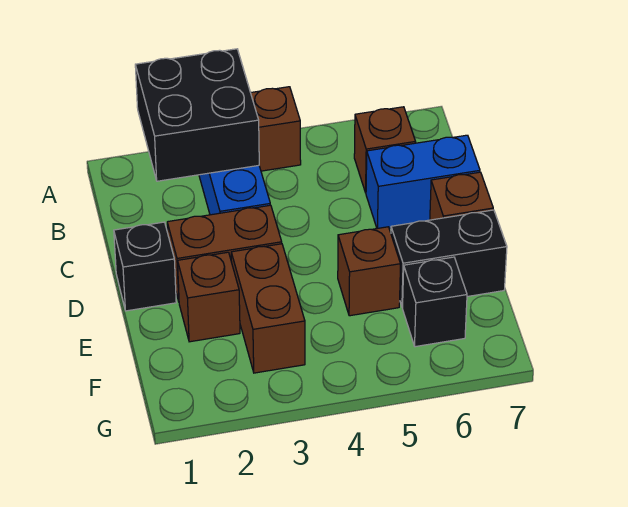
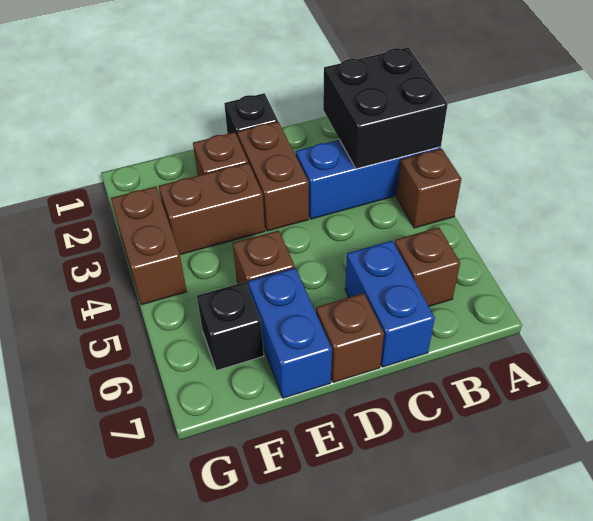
black 1x2 brick [391,210,507,307] -> blue 1x2 brick [248,268,332,398]
none -> brown 1x2 brick [111,186,187,305]

